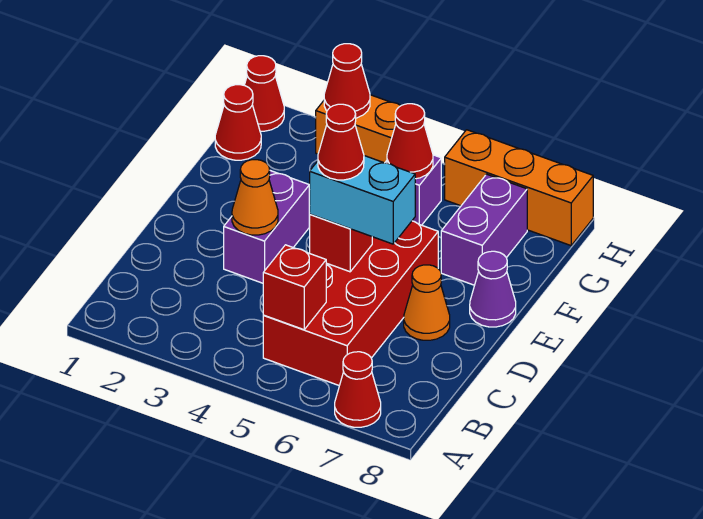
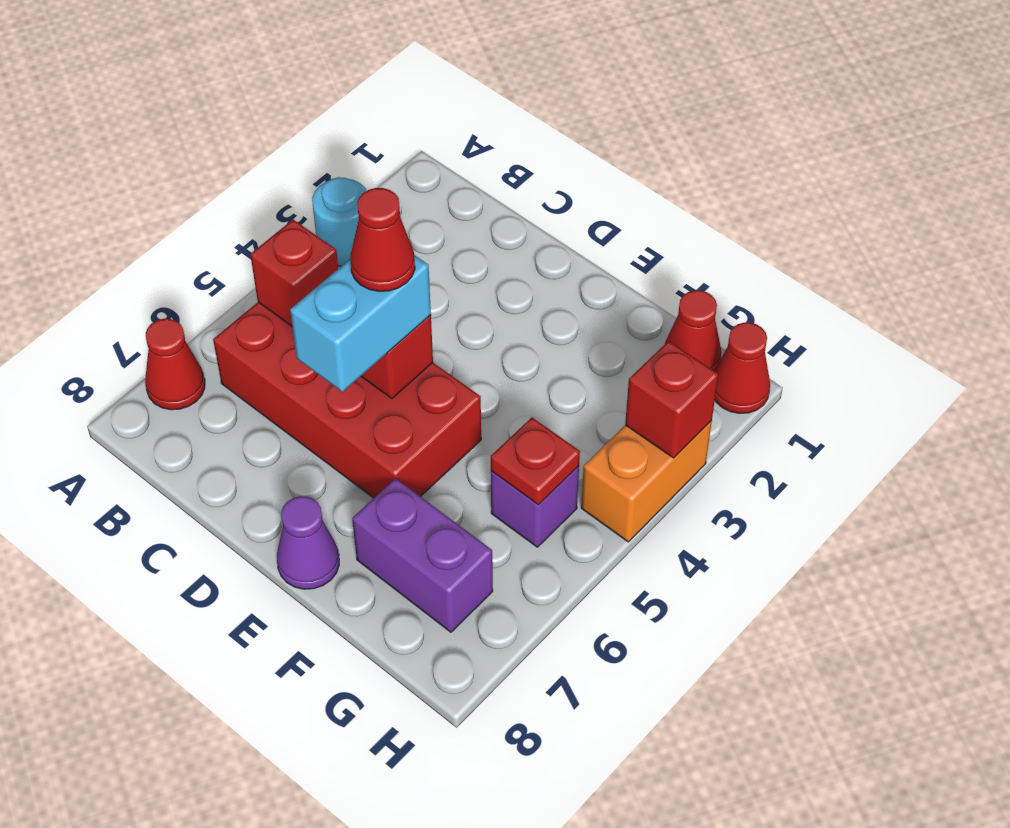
none -> cyan 1x1 round brick [312,177,367,266]
purple 1x2 brick [224,171,309,283] -> none
orange 1x1 cone [232,160,278,235] -> none
orange 1x1 cone [404,265,450,340] -> none
red 1x1 cone [387,104,433,179] -> red 1x1 plate [491,418,580,505]
red 1x1 cone [324,44,370,118] -> red 1x1 brick [625,341,718,458]
orange 1x3 brick [445,130,593,245] -> none

